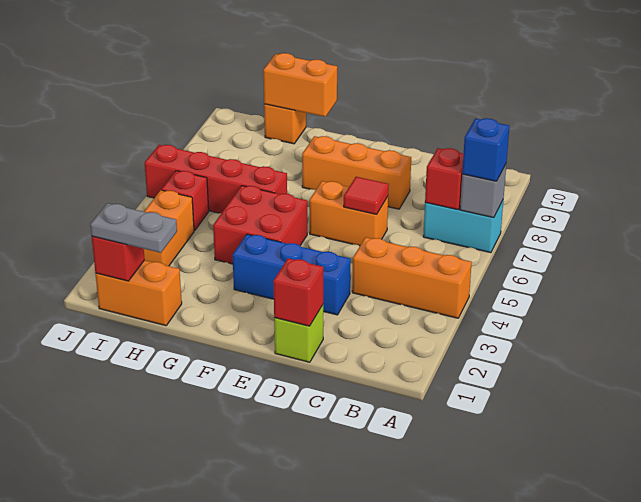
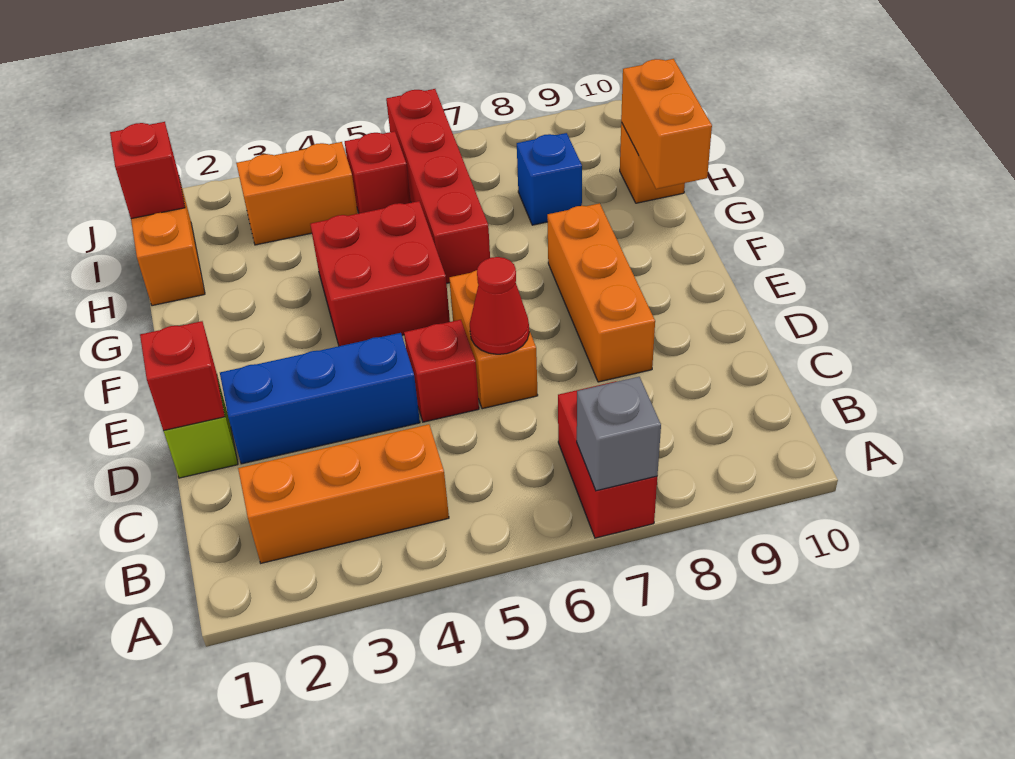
orange 1x3 brick [352,237,472,318] -> orange 1x3 brick turned to [238,424,449,563]
cyan 1x2 brick [423,199,504,253] -> red 1x2 brick [558,381,657,538]
blue 1x1 brick [462,118,509,181] -> blue 1x1 brick moved to [517,133,582,225]
red 1x1 brick [425,148,464,210] -> red 1x1 brick moved to [404,320,479,422]
blue 1x3 brick [233,234,351,315] -> blue 1x3 brick turned to [220,333,420,464]
red 1x1 tile [344,177,389,215] -> red 1x1 cone [470,257,529,354]
grey 1x2 plate [90,203,177,253] -> none

